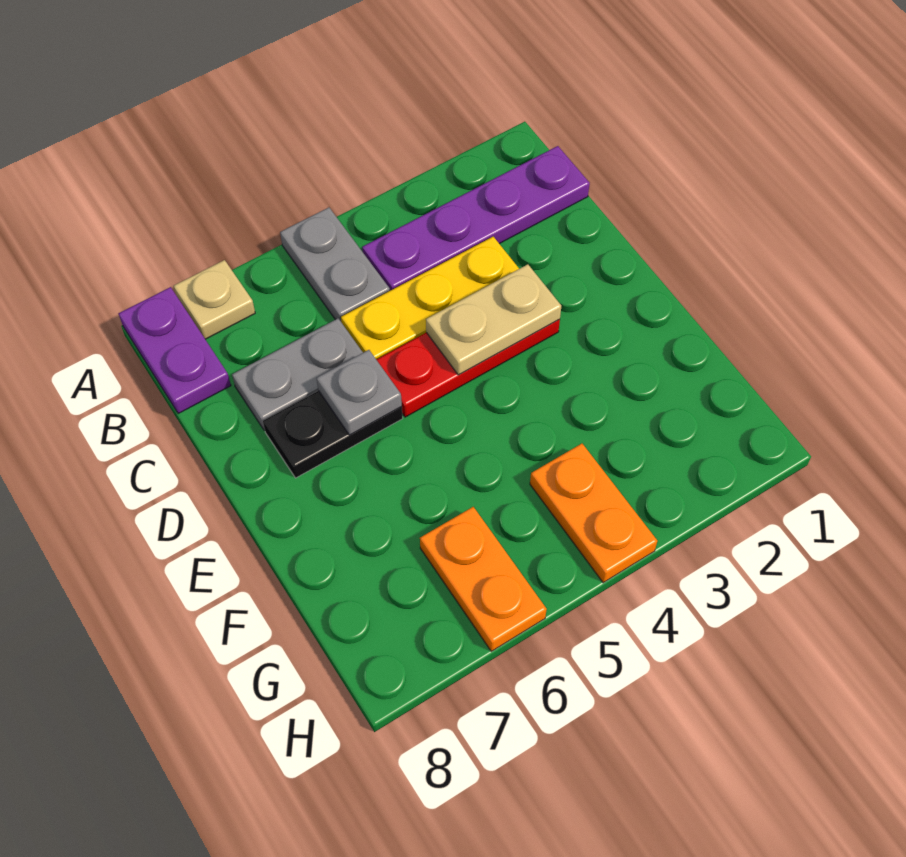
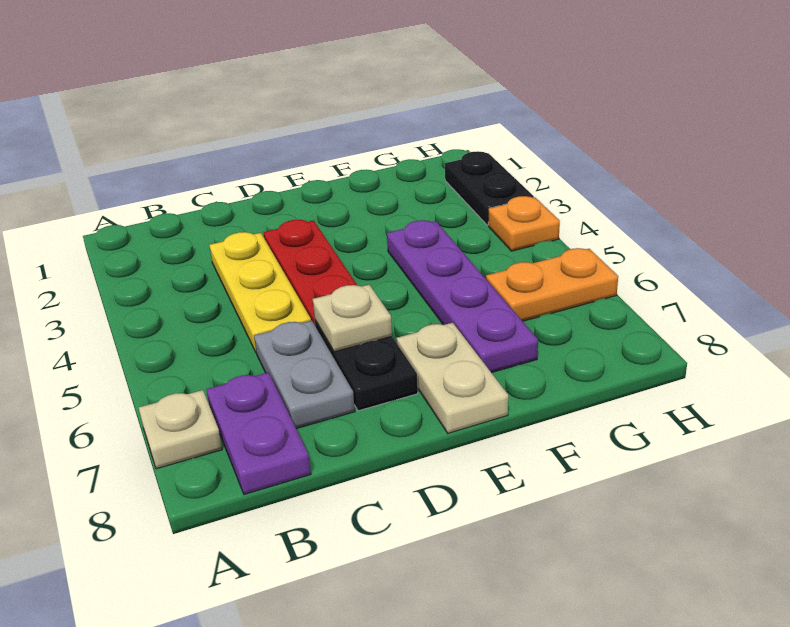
grey 1x2 plate [280,207,390,321] -> none
purple 1x2 plate [118,287,231,414] -> purple 1x2 plate turned to [206,372,311,495]
purple 1x4 plate [362,146,590,291] -> purple 1x4 plate moved to [387,220,538,373]
tan 1x2 plate [426,264,561,375] -> tan 1x2 plate moved to [396,323,508,433]
grey 1x1 plate [317,350,402,435] -> tan 1x1 plate [313,285,392,352]
orange 1x2 plate [530,444,657,583] -> orange 1x1 plate [488,196,560,251]
none -> black 1x2 plate [445,151,534,225]

